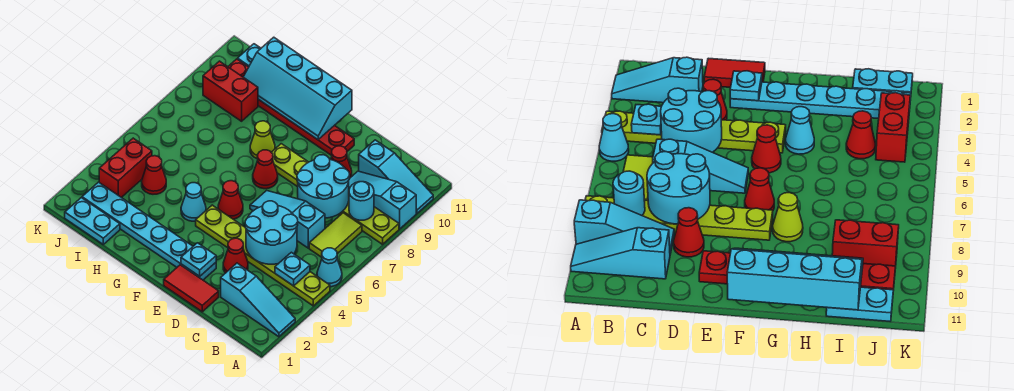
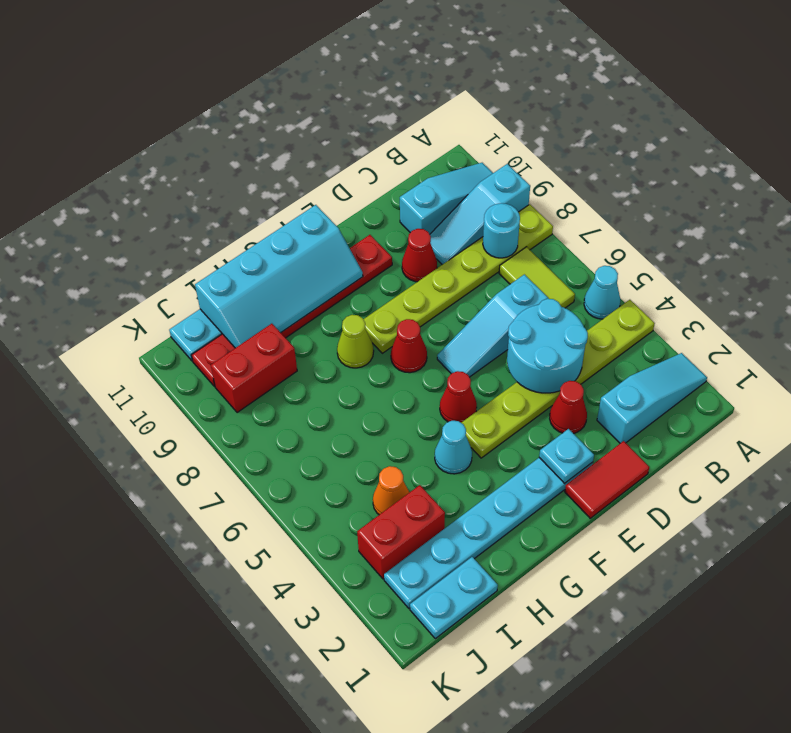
cyan 1x1 plate [275,252,310,286] -> none
cyan 2x2 round brick [297,155,350,218] -> none
red 1x1 cone [142,156,166,194] -> orange 1x1 cone [373,466,409,515]
red 1x2 brick [99,138,152,198] -> red 1x2 brick turned to [357,485,445,579]

